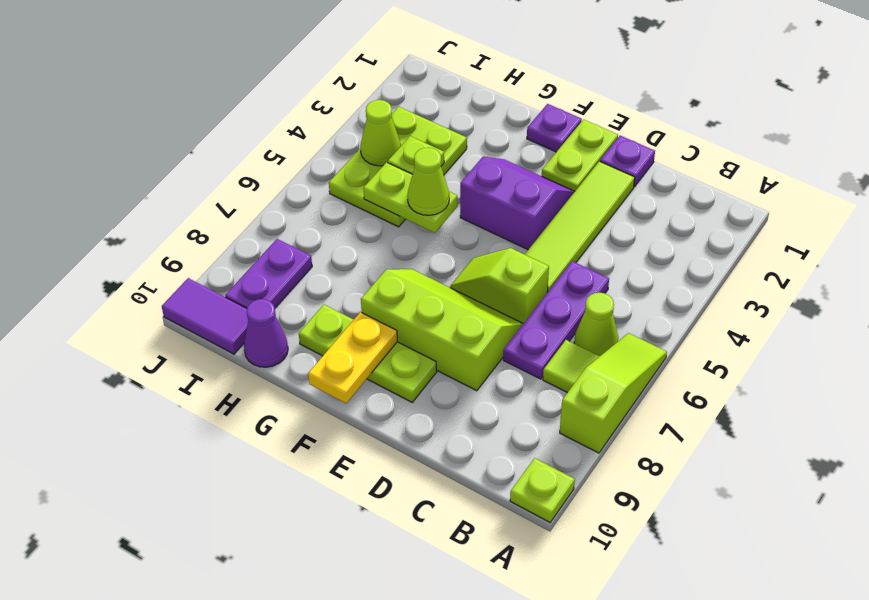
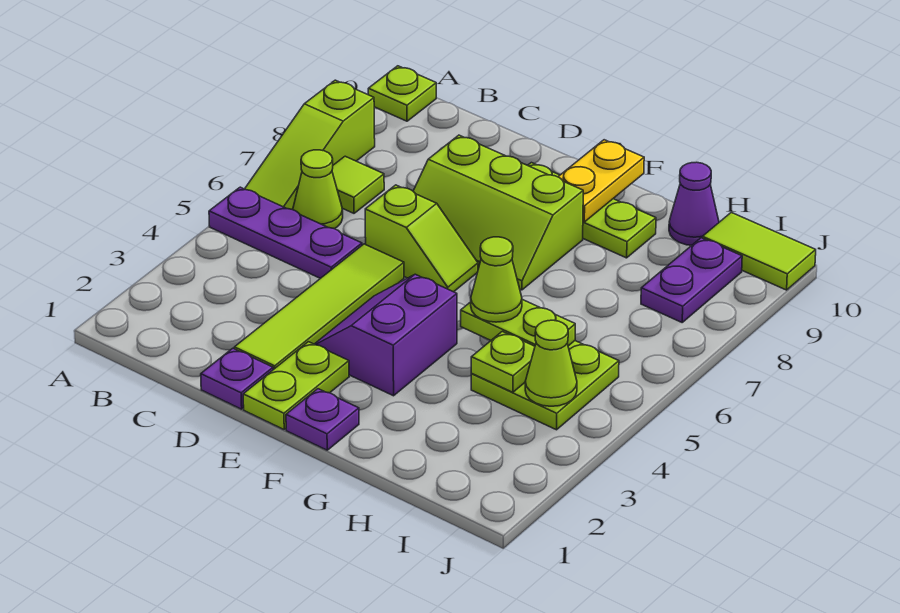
purple 1x3 plate [503,261,609,379] -> purple 1x3 plate turned to [209,187,362,278]
purple 2x2 slope [460,157,575,250] -> purple 2x2 slope turned to [315,274,457,396]
lime 2x3 plate [329,107,467,227] -> lime 2x2 plate [471,341,619,430]
purple 1x2 tile [162,278,248,354] -> lime 1x2 tile [702,212,816,290]

